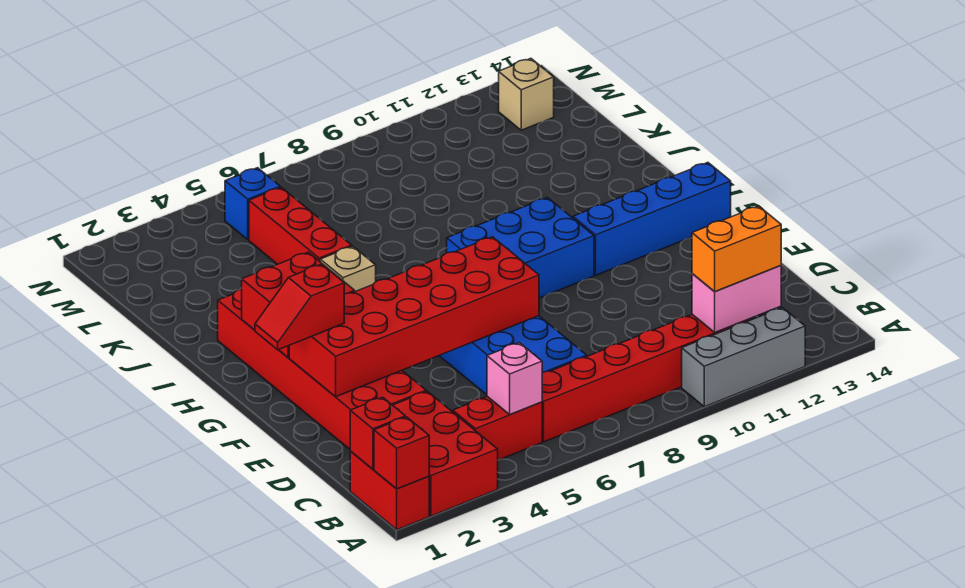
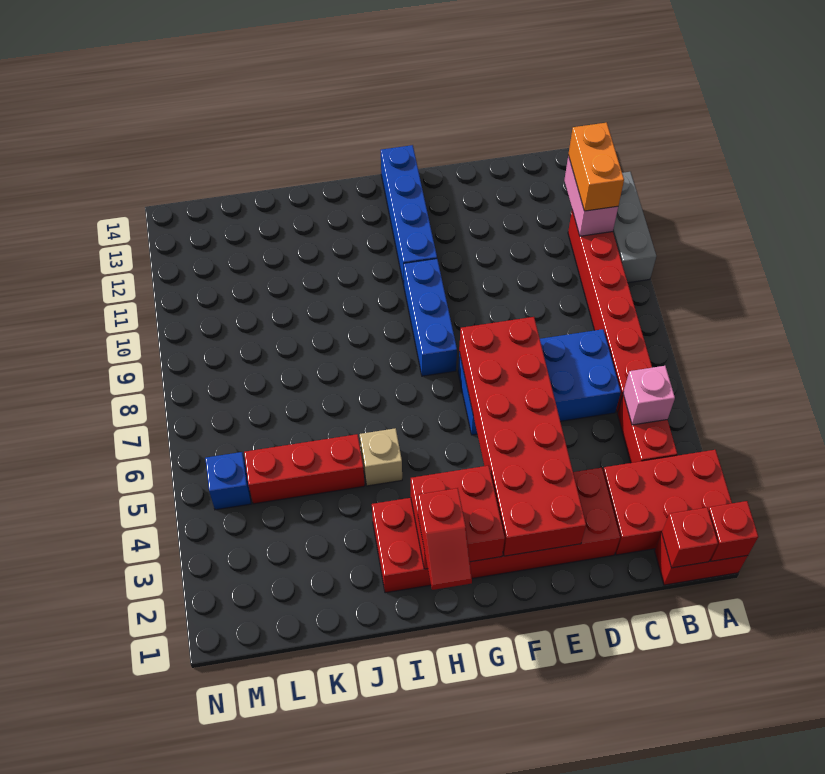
red 1x2 slope [255,264,344,350] -> red 1x2 slope moved to [418,488,472,590]
blue 2x3 brick [447,198,594,298] -> blue 1x3 brick [403,259,457,376]
tan 1x1 brick [499,58,554,130] -> none

